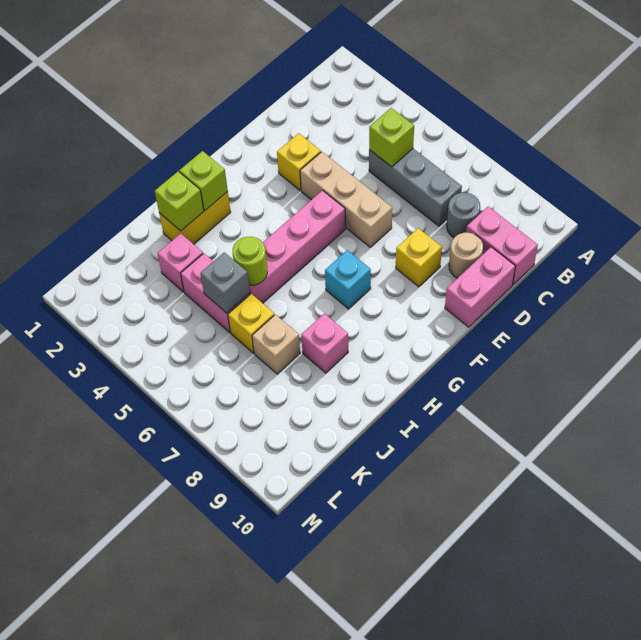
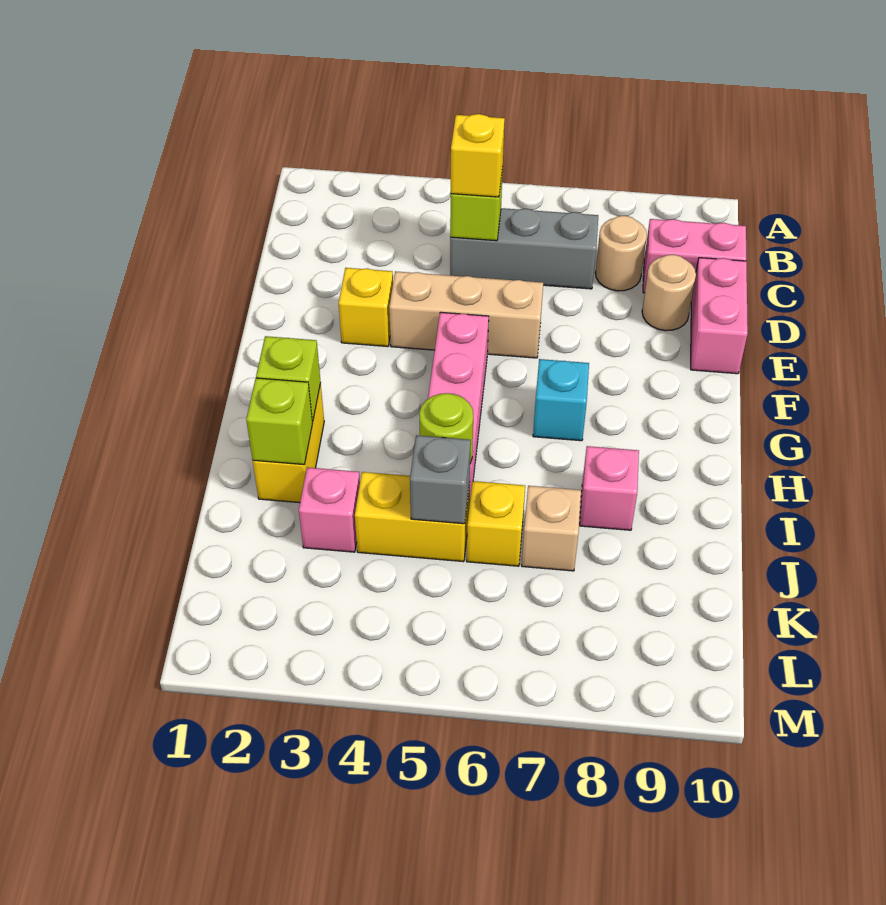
grey 1x1 round brick [447,192,480,237] -> tan 1x1 round brick [595,216,647,291]
yellow 1x1 brick [396,228,442,287] -> yellow 1x1 brick moved to [451,114,505,197]
pink 1x2 brick [181,253,250,332] -> yellow 1x2 brick [355,472,470,562]

